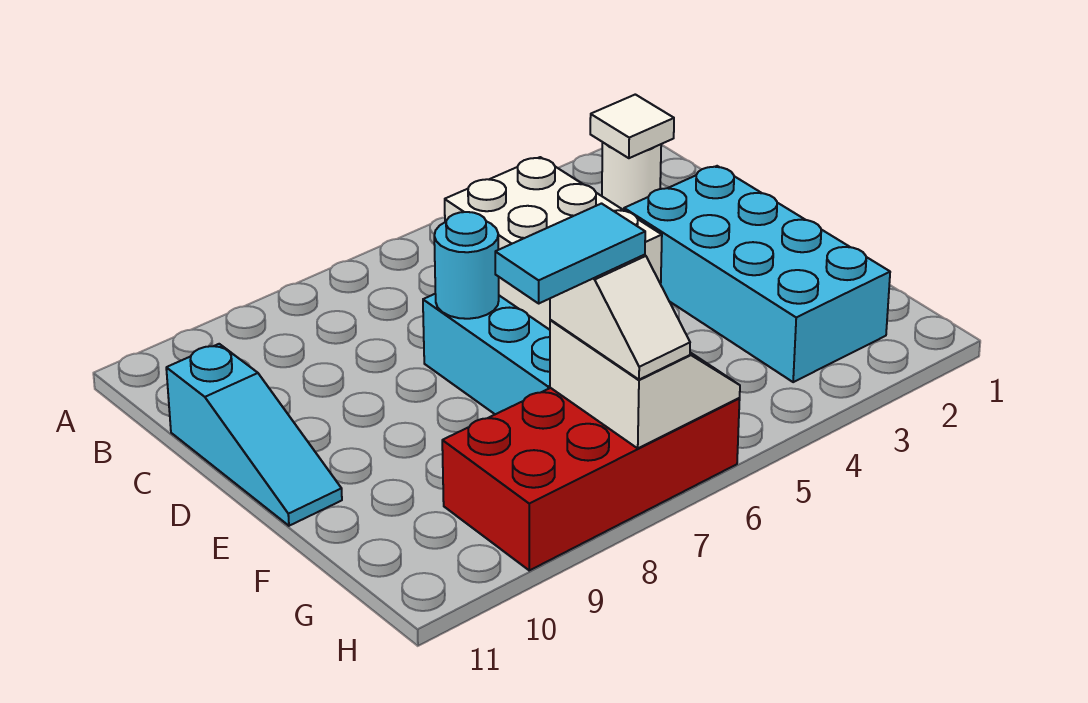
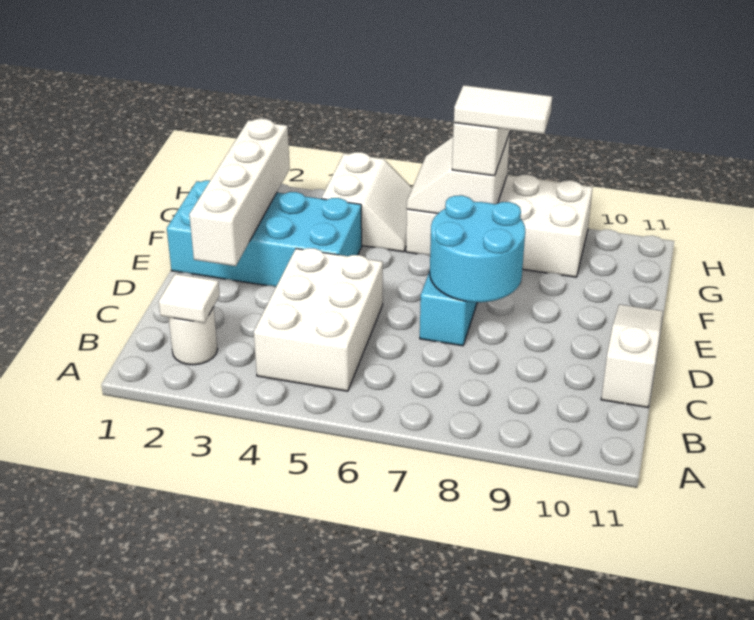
cyan 1x3 slope [166,344,342,526] -> white 1x3 slope [601,304,663,407]
cyan 2x4 brick [624,166,890,382] -> cyan 2x4 brick turned to [167,180,362,287]
none -> white 1x4 brick [189,119,290,266]
cyan 1x1 round brick [434,212,499,319] -> cyan 2x2 round brick [430,195,525,302]
none -> white 2x2 slope [322,152,412,252]
red 2x4 brick [442,388,740,570] -> white 2x4 brick [406,175,593,277]
cyan 1x2 tile [495,204,645,303] -> white 1x2 tile [454,85,552,134]

